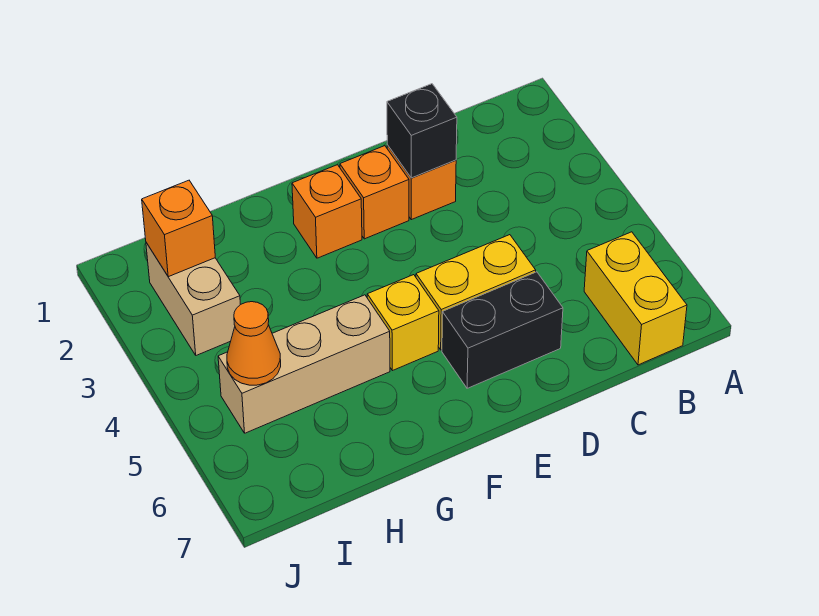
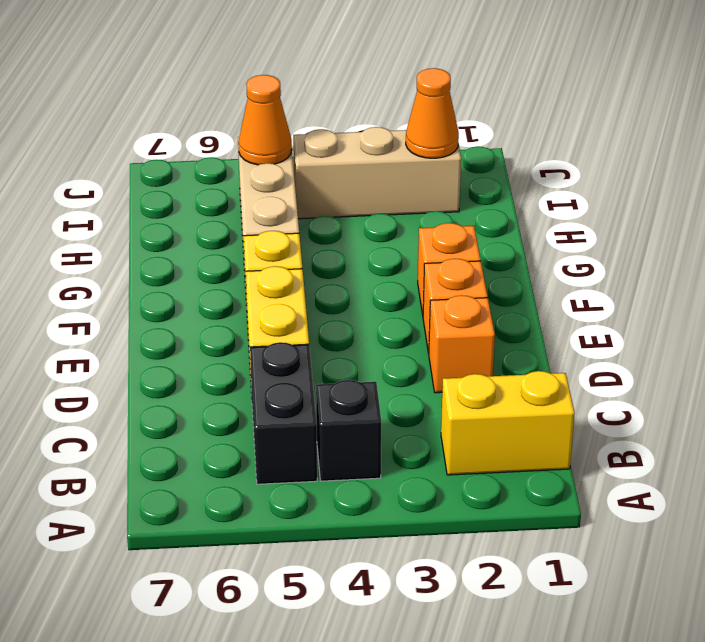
yellow 1x2 brick [584,232,687,365] -> yellow 1x2 brick moved to [441,371,575,475]
black 1x1 brick [387,84,457,178] -> black 1x1 brick moved to [316,380,381,481]
black 1x2 brick [442,272,563,388] -> black 1x2 brick moved to [250,342,317,484]
tan 1x2 brick [146,243,240,355] -> tan 1x3 brick [293,127,461,219]
orange 1x1 brick [142,180,215,277] -> orange 1x1 cone [406,68,459,158]

